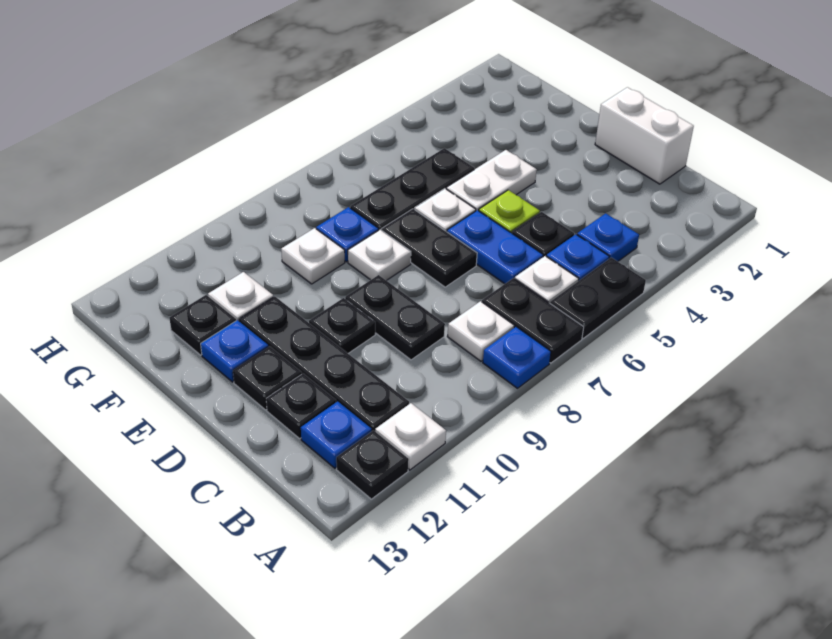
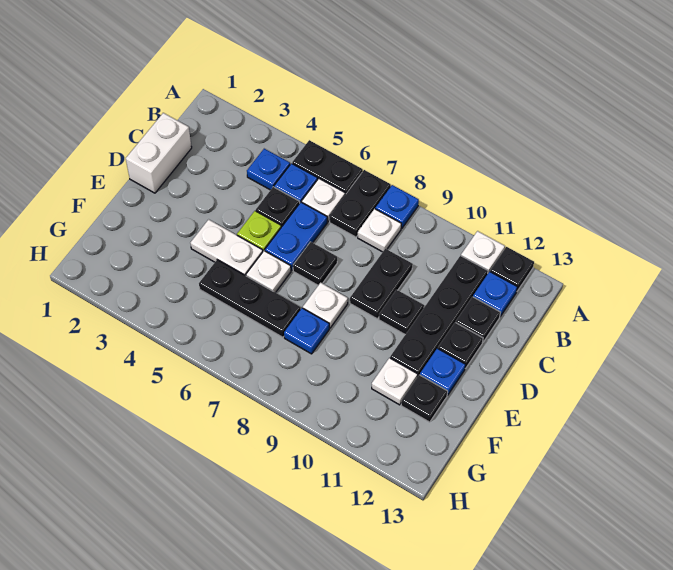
black 1x2 plate [382,209,477,287] -> black 1x1 plate [293,242,337,285]
white 1x1 plate [281,228,345,284] -> none

